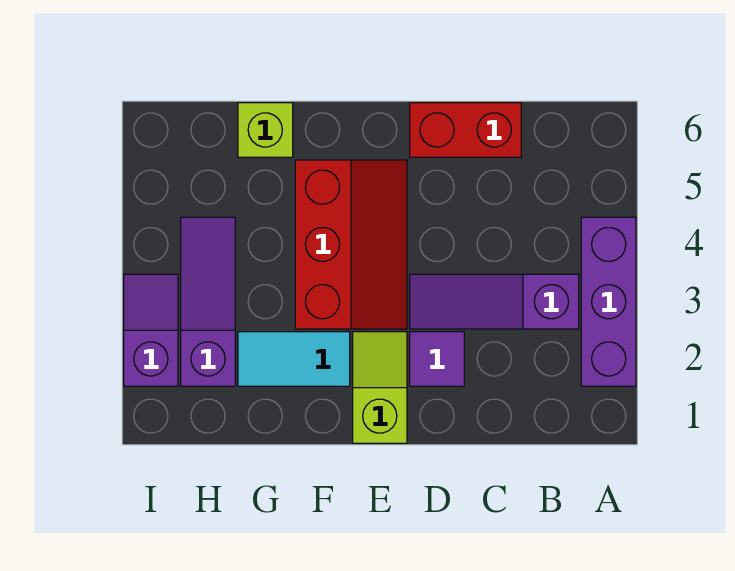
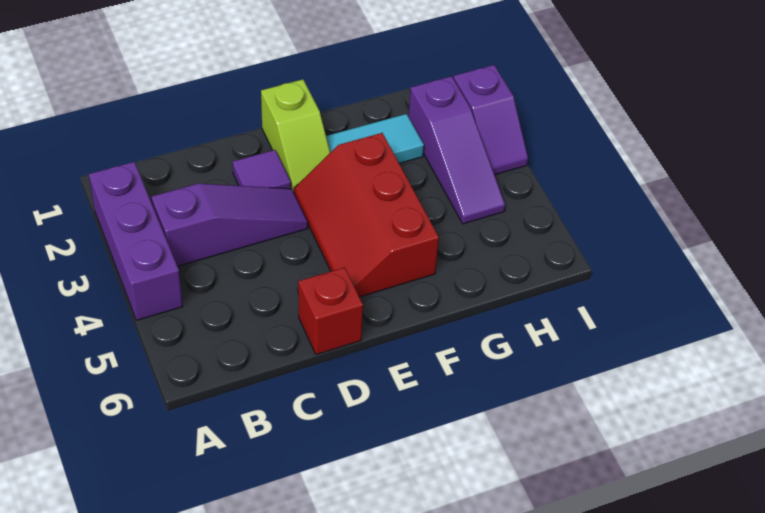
red 1x2 brick [410,103,521,157] -> red 1x1 brick [298,267,363,355]
lime 1x1 brick [238,103,293,157] -> none

